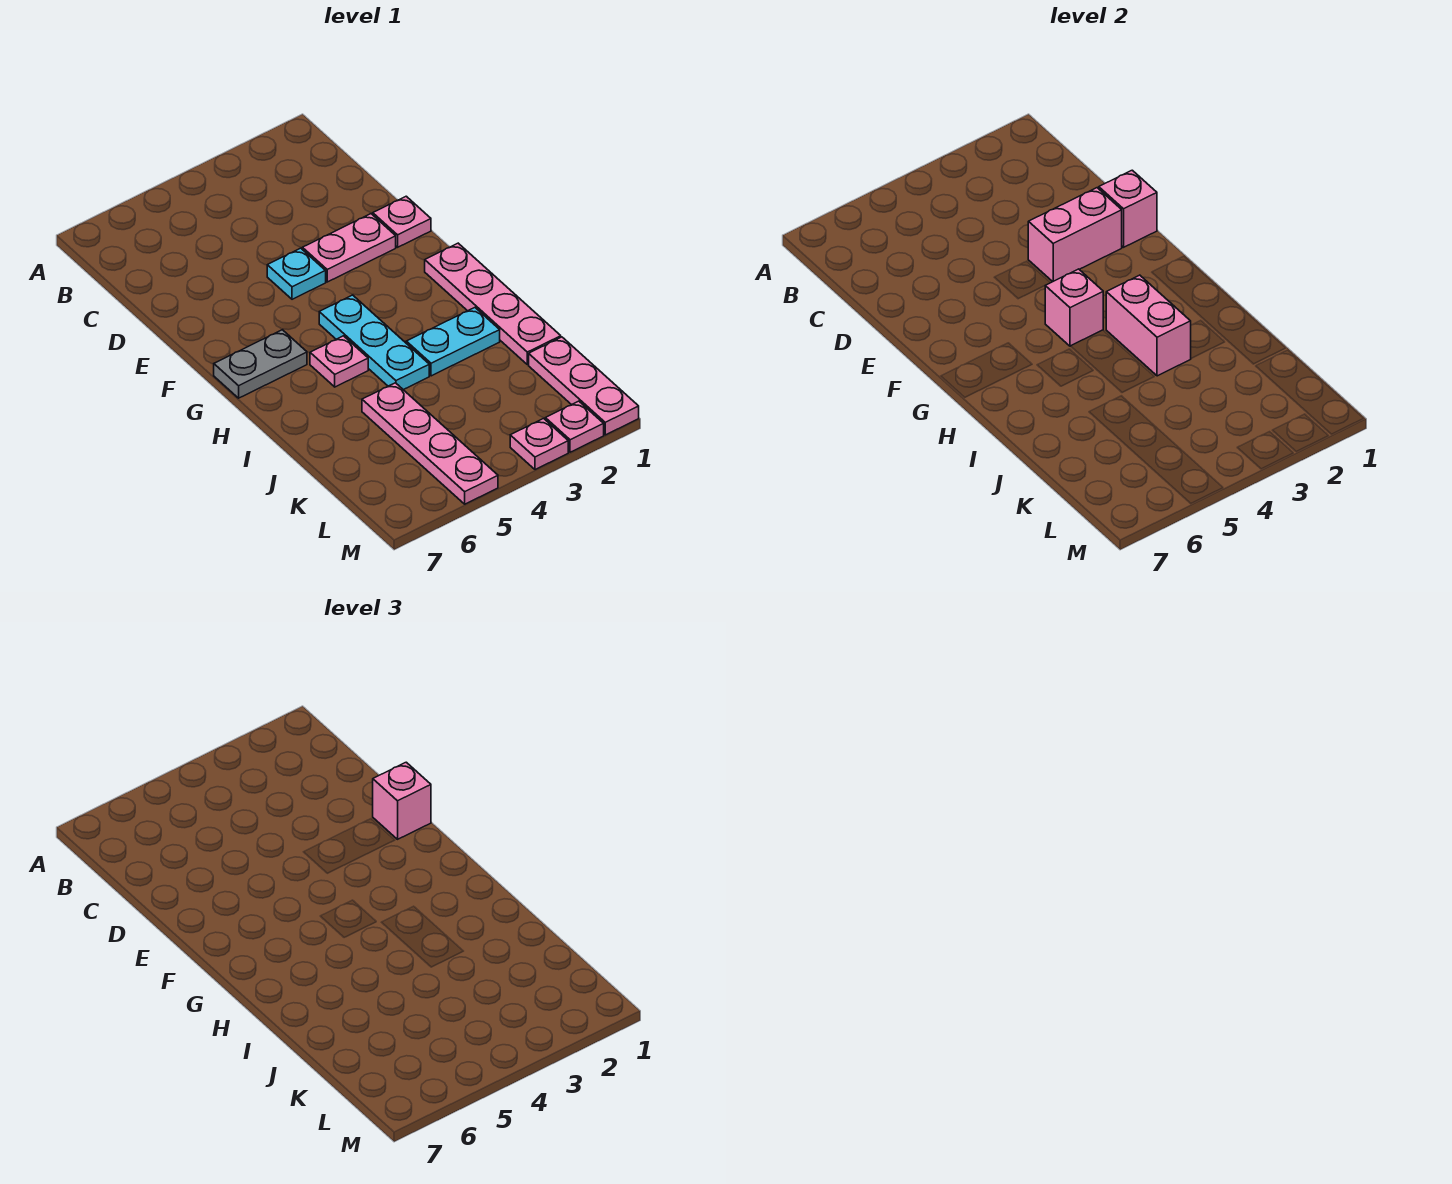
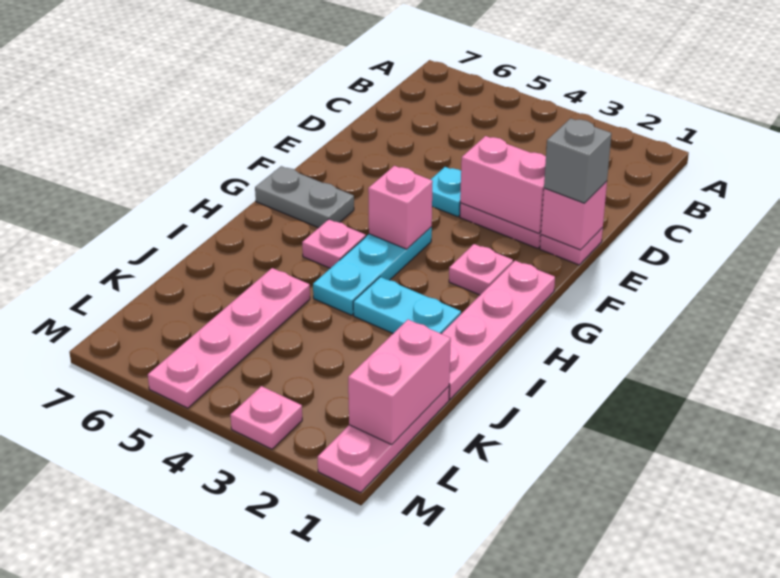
pink 1x1 brick [373,762,431,839] -> grey 1x1 brick [544,118,611,203]
pink 1x2 brick [1106,275,1191,376] -> pink 1x2 brick moved to [348,320,451,445]
pink 1x1 plate [545,401,604,452] -> pink 1x1 plate moved to [449,244,513,295]

